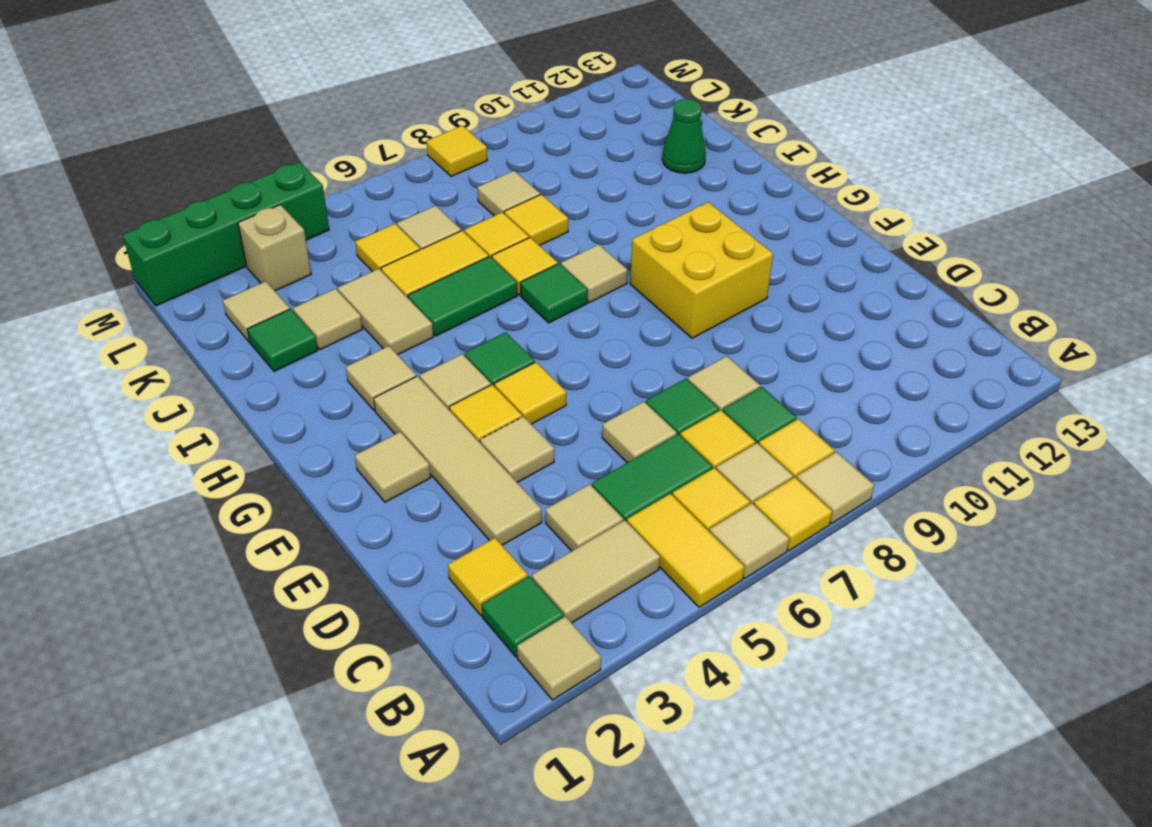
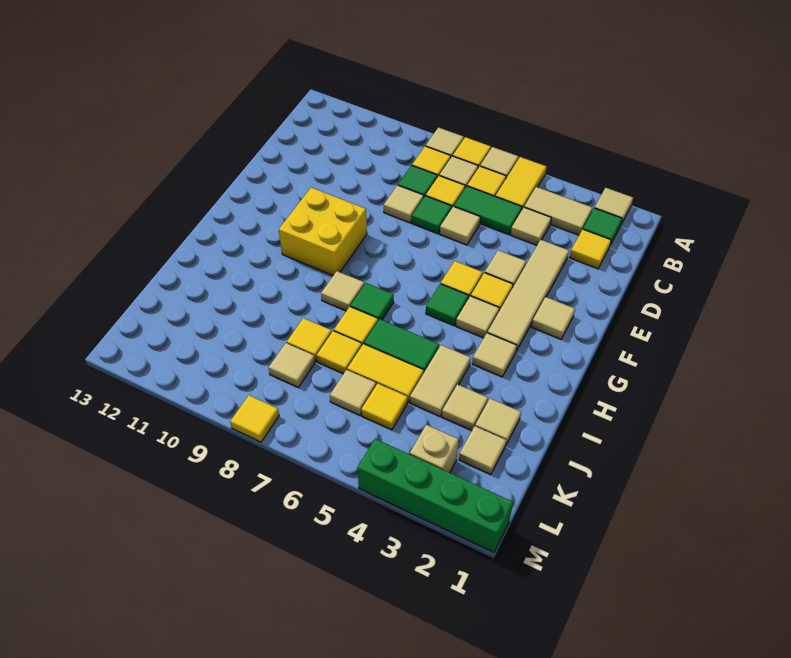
green 1x1 tile [247,309,318,371] -> tan 1x1 tile [475,399,521,444]
green 1x1 cone [662,99,706,173] -> none

